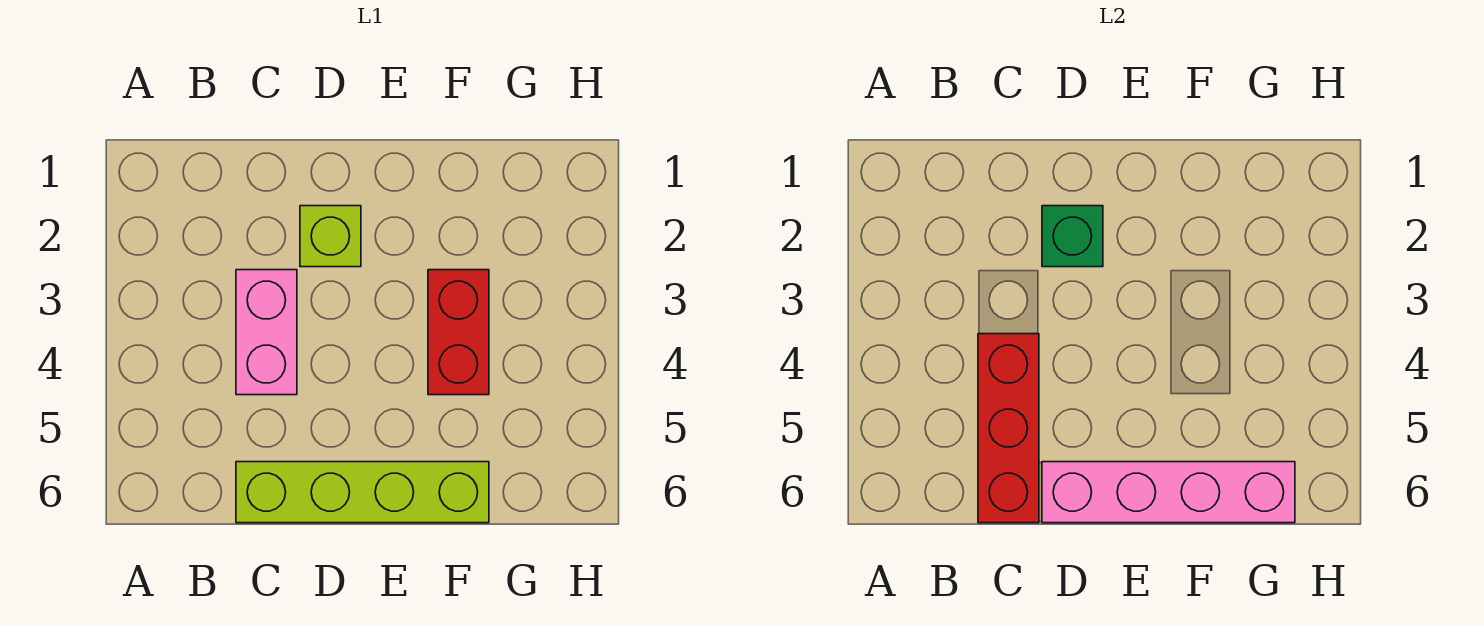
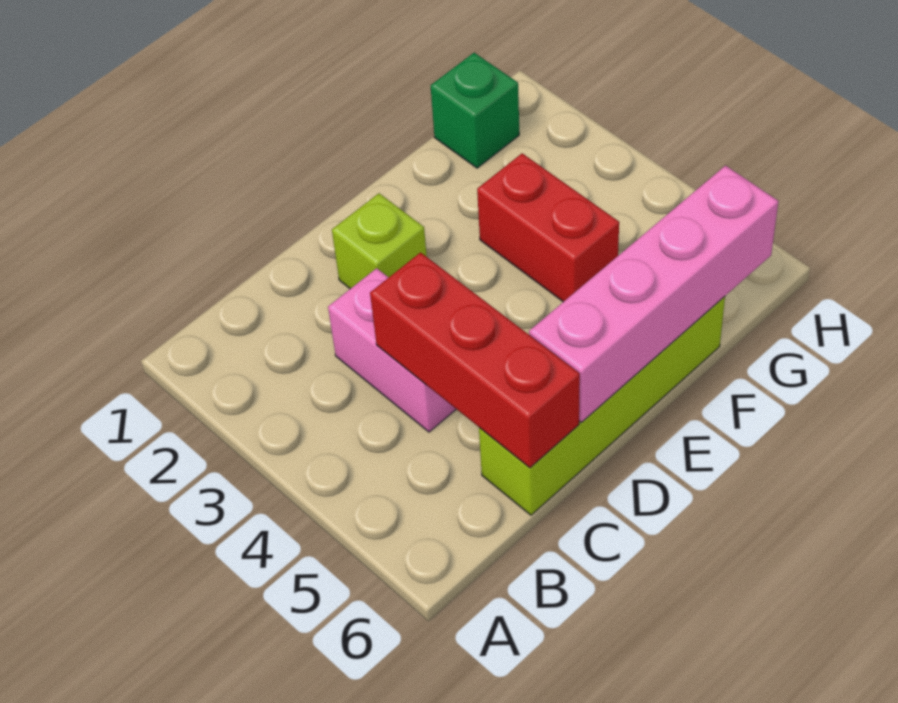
green 1x1 brick [1042,206,1103,267] -> green 1x1 brick moved to [431,53,519,168]

